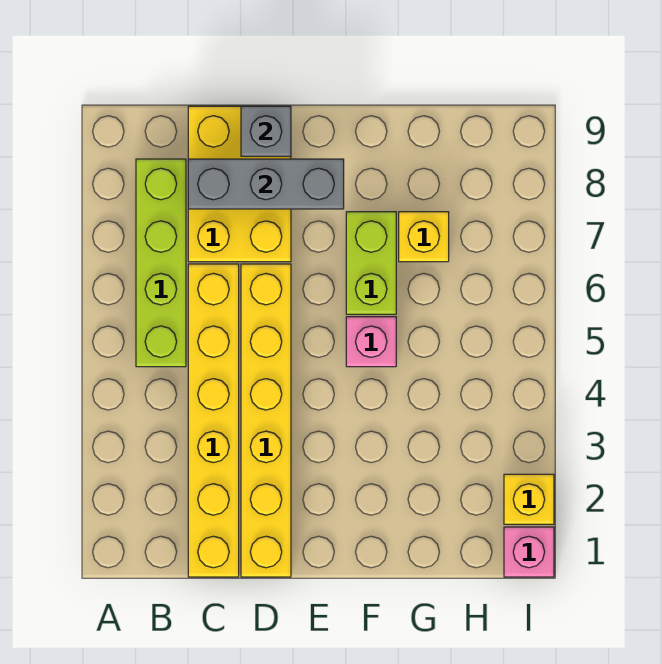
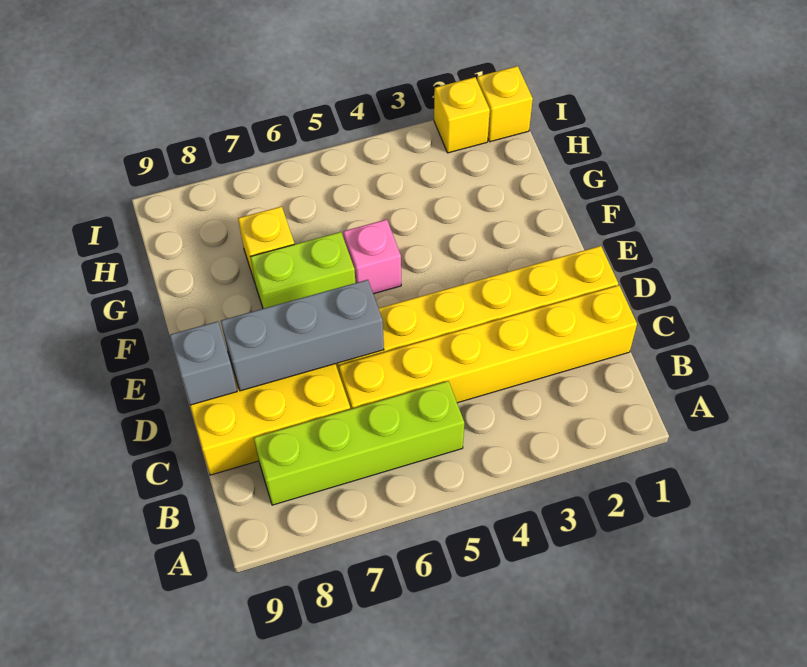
grey 1x3 brick [188,159,344,209] -> grey 1x3 brick turned to [221,280,384,391]
pink 1x1 brick [504,527,554,577] -> yellow 1x1 brick [477,66,533,142]

